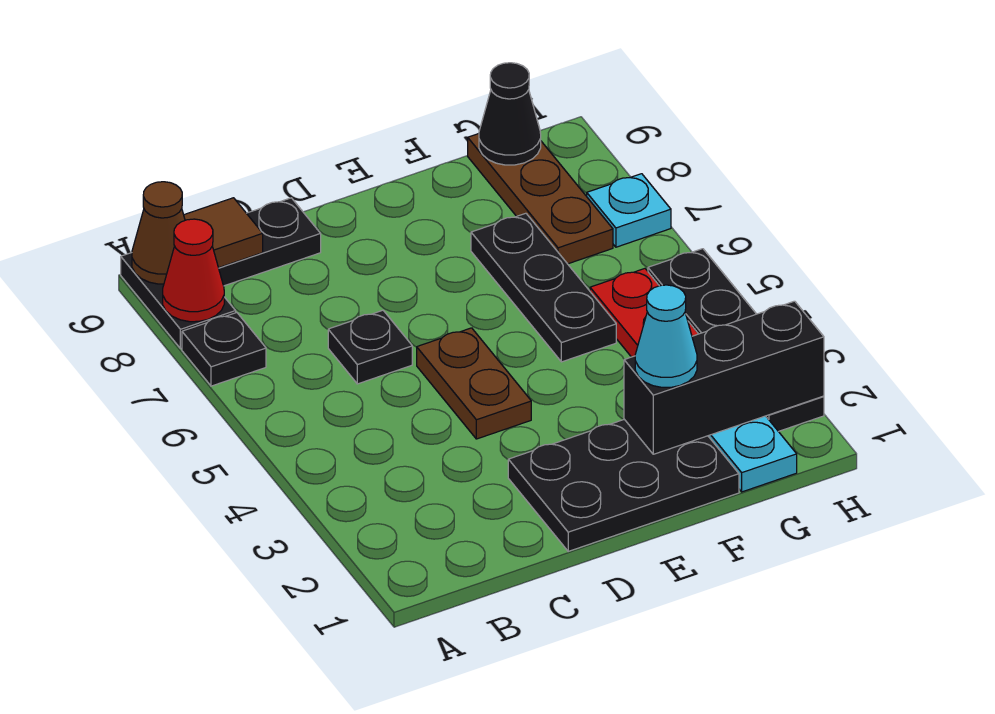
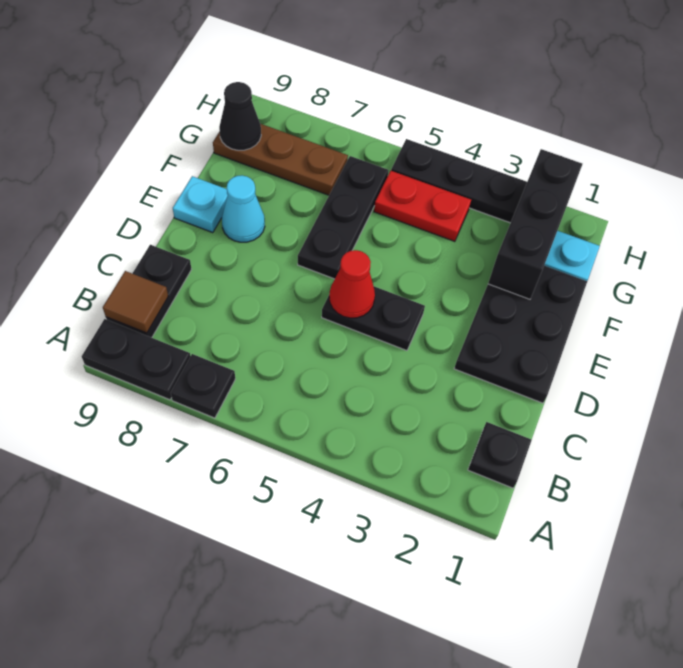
red 1x1 cone [163,219,224,322] -> red 1x1 cone moved to [329,250,375,318]
brown 1x1 cone [132,182,185,284] -> none
black 1x1 plate [328,310,412,384] -> black 1x1 plate moved to [468,422,532,488]
brown 1x2 plate [417,328,531,439] -> black 1x2 plate [322,286,425,351]
cyan 1x1 cone [635,285,697,387] -> cyan 1x1 cone moved to [222,175,265,242]
black 1x3 plate [471,213,616,362] -> black 1x3 plate turned to [298,156,388,279]
cyan 1x1 plate [587,174,671,247] -> cyan 1x1 plate moved to [173,176,228,233]

